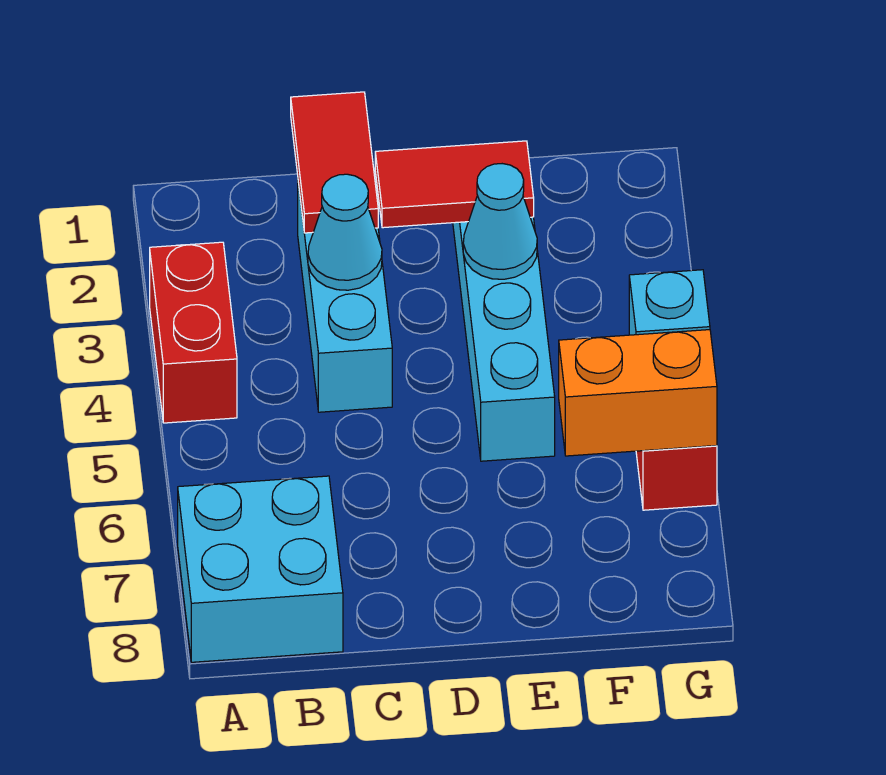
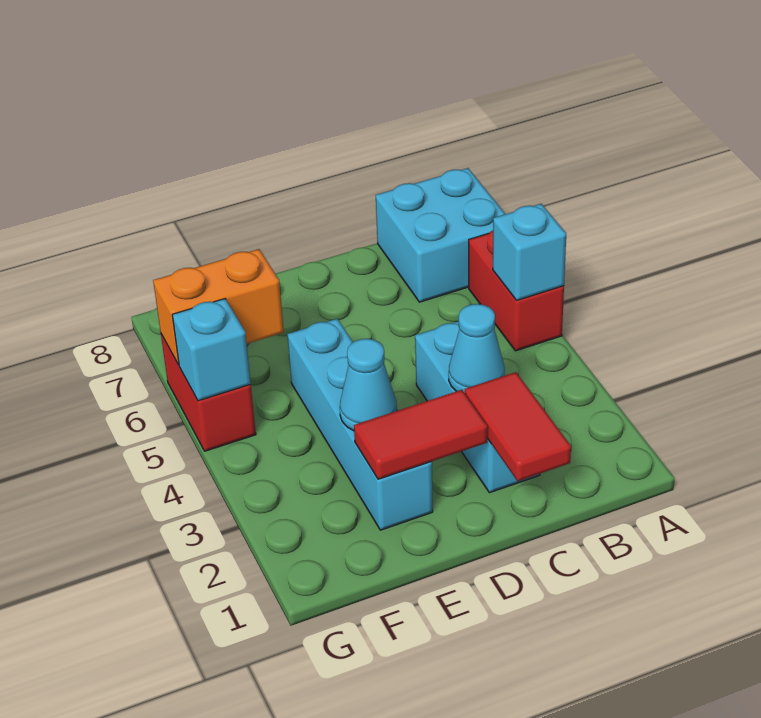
red 1x2 brick [150,242,237,423] -> red 1x2 brick moved to [469,230,564,351]
none -> cyan 1x1 brick [493,204,566,301]

